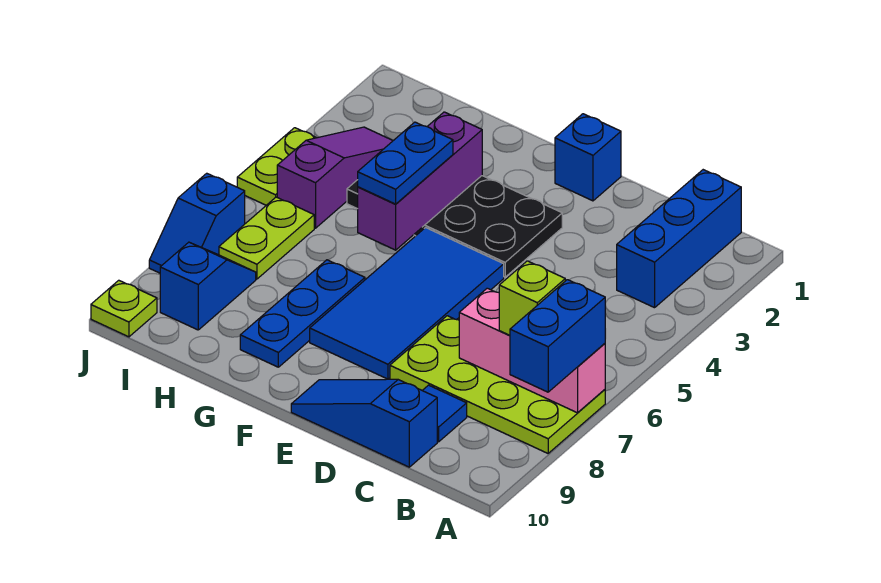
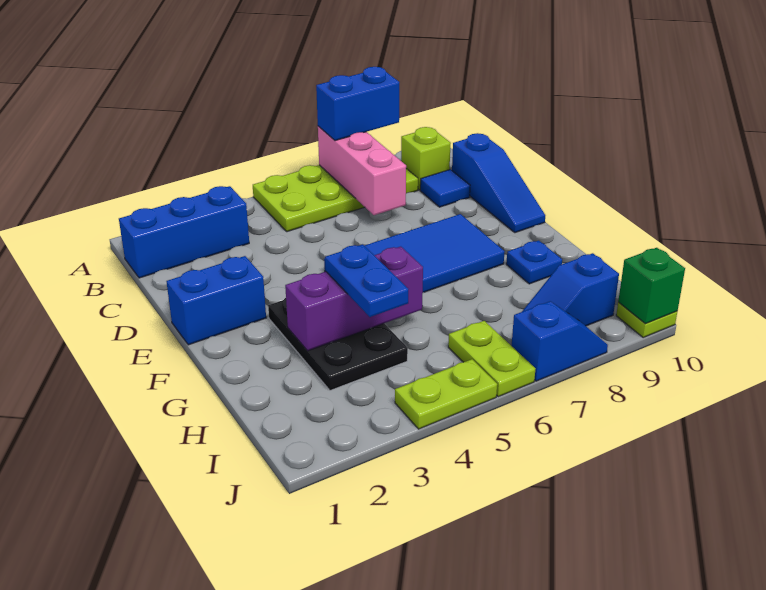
lime 2x4 plate [390,316,605,453] -> lime 2x4 plate turned to [253,165,418,232]
lime 1x1 brick [499,261,565,335] -> lime 1x1 brick moved to [401,127,451,190]
blue 1x1 brick [555,114,621,201] -> blue 1x2 brick [166,256,266,345]
black 2x4 plate [347,176,562,277] -> black 2x3 plate [268,298,408,390]
blue 1x2 plate [358,122,453,204] -> blue 1x2 plate turned to [325,244,408,317]
blue 1x3 plate [240,260,365,367] -> blue 1x1 plate [506,241,562,284]
purple 1x3 slope [277,127,393,228] -> none
lime 1x2 plate [219,197,314,279] -> lime 1x2 plate turned to [448,321,535,397]
none -> green 1x1 brick [618,248,685,324]

